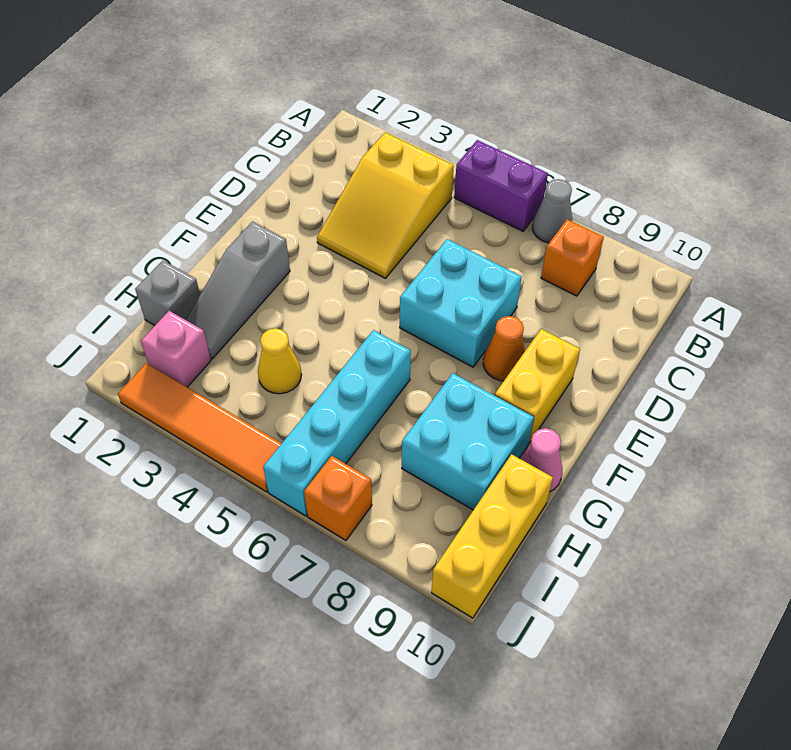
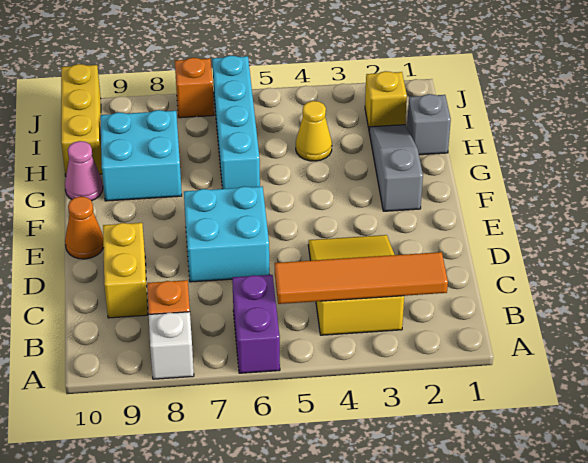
purple 1x2 brick [454,140,548,231] -> purple 1x2 brick turned to [232,275,280,373]
grey 1x1 cone [532,179,572,243] -> none
none -> white 1x1 brick [149,312,194,379]
orange 1x1 cone [483,316,525,381] -> orange 1x1 cone moved to [65,196,104,259]
yellow 1x2 brick [495,329,580,443] -> yellow 1x2 brick moved to [103,223,148,318]
pink 1x1 brick [141,311,211,387] -> yellow 1x1 brick [365,71,407,130]
orange 1x4 tile [118,363,282,492] -> orange 1x4 tile moved to [275,252,448,304]

